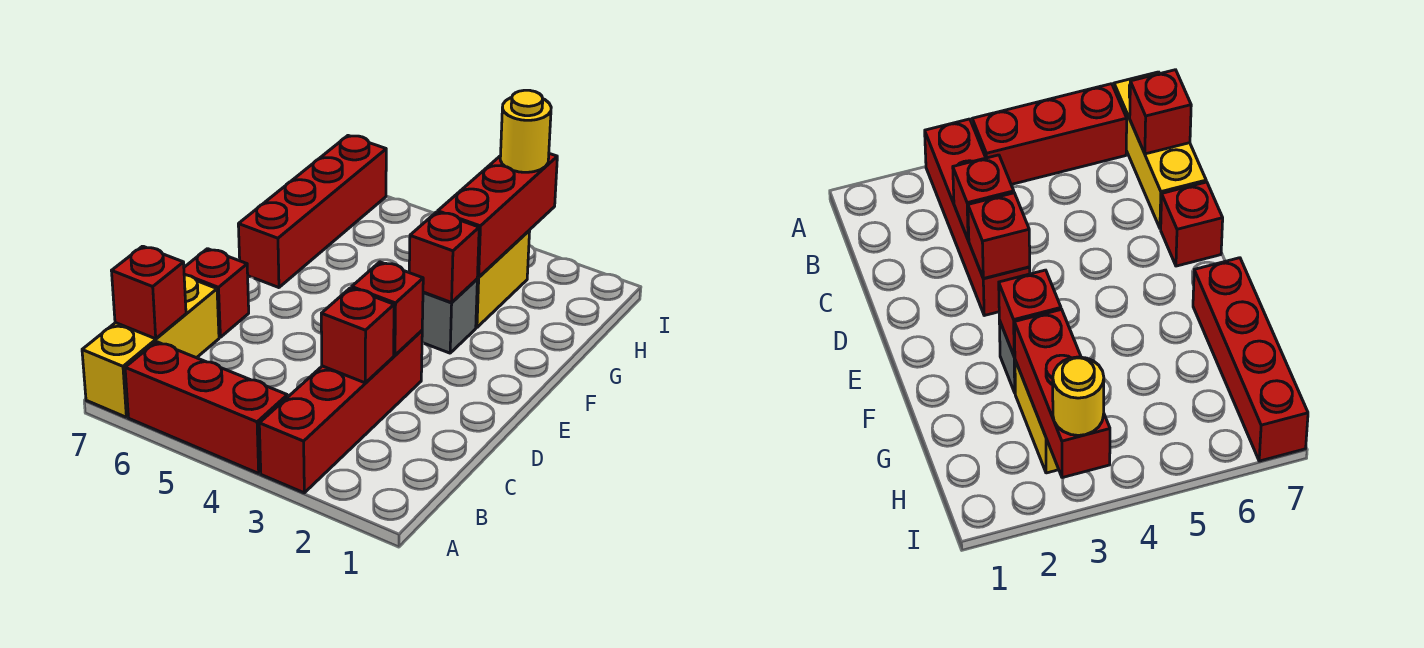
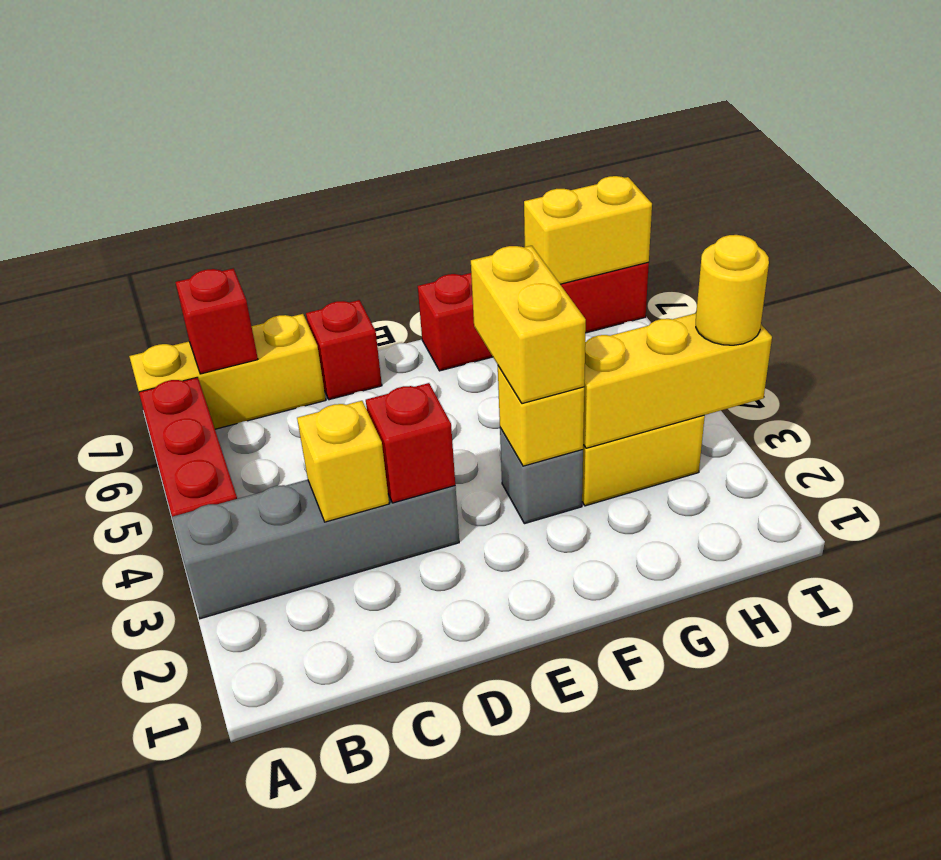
red 1x4 brick [259,331,422,493] -> grey 1x4 brick [172,480,459,619]
red 1x1 brick [321,288,394,383] -> yellow 1x1 brick [297,401,389,522]
red 1x1 brick [409,212,479,303] -> yellow 1x1 brick [498,366,584,466]
none -> yellow 1x2 brick [471,246,586,404]
red 1x3 brick [438,154,557,277] -> yellow 1x3 brick [583,313,772,448]
none -> yellow 1x2 brick [524,176,652,284]

